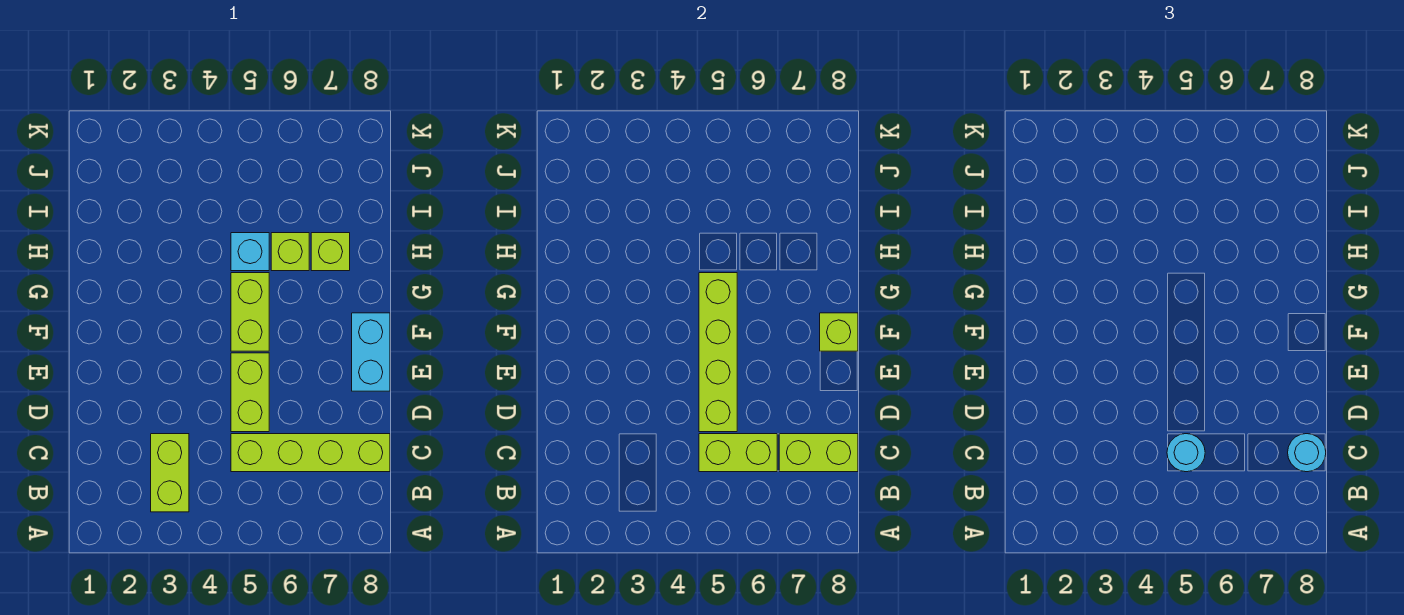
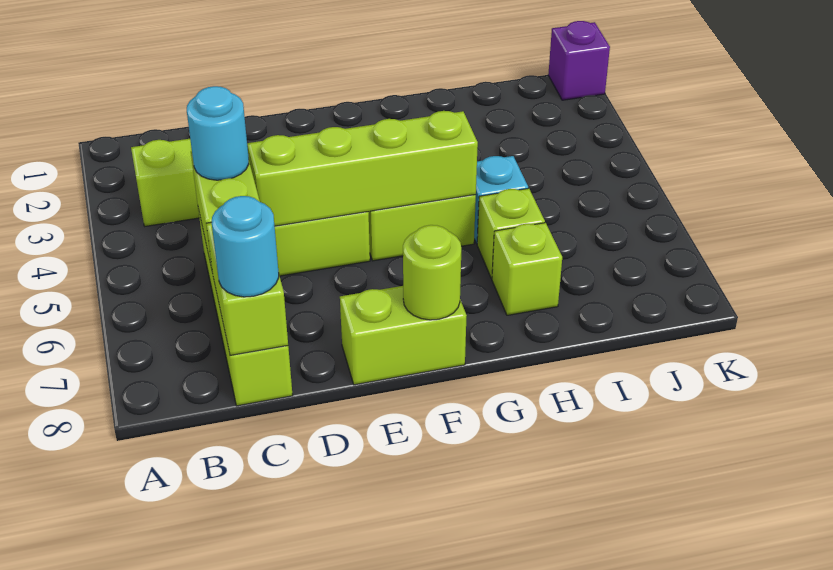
cyan 1x2 brick [352,313,390,391] -> lime 1x2 brick [340,286,467,385]
lime 1x1 brick [820,313,858,351] -> lime 1x1 round brick [403,225,461,320]
none -> purple 1x1 brick [548,21,610,100]

